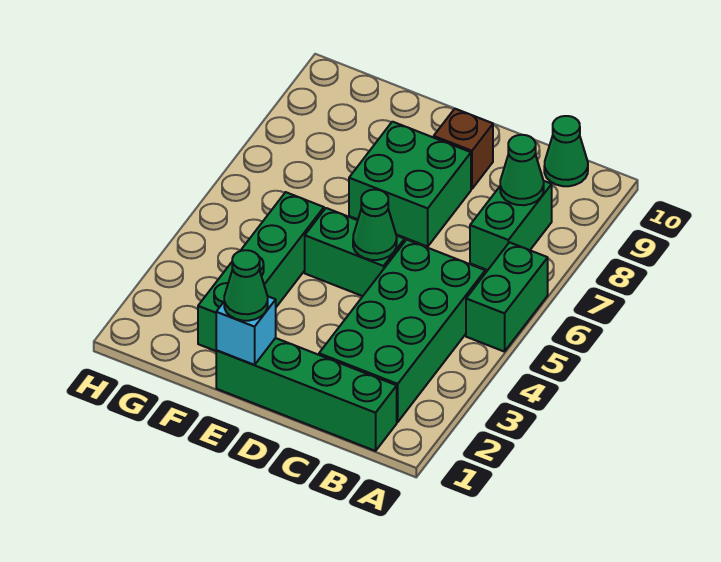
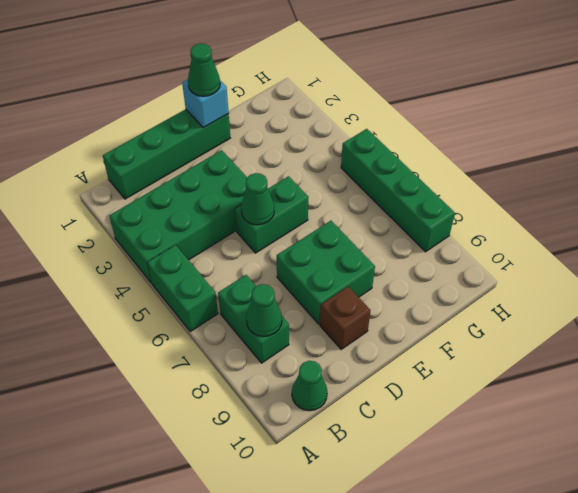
green 2x4 brick [319,240,485,422] -> green 2x4 brick turned to [109,150,247,283]
green 1x4 brick [198,192,324,351] -> green 1x4 brick moved to [341,129,455,252]

